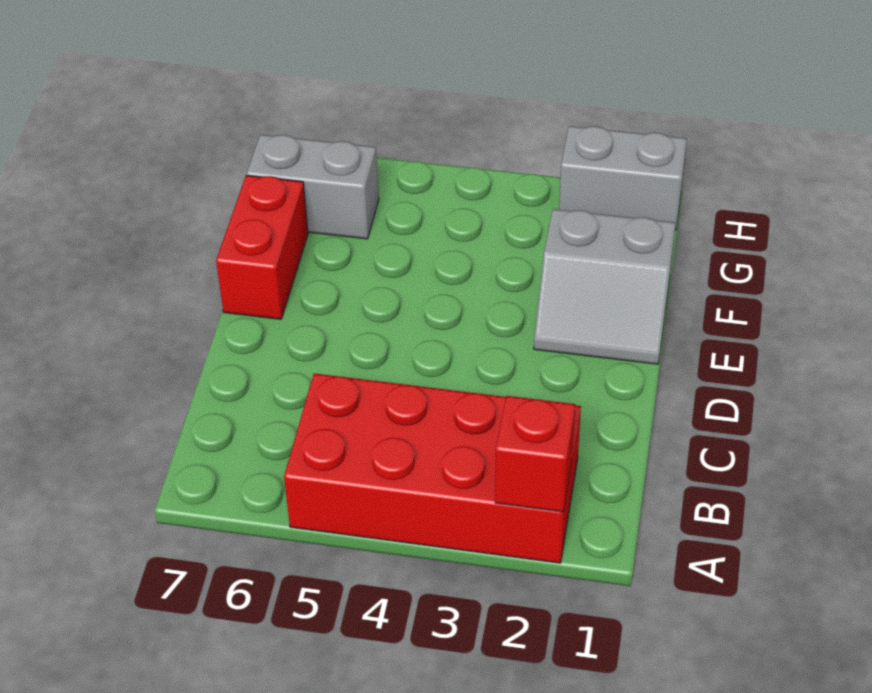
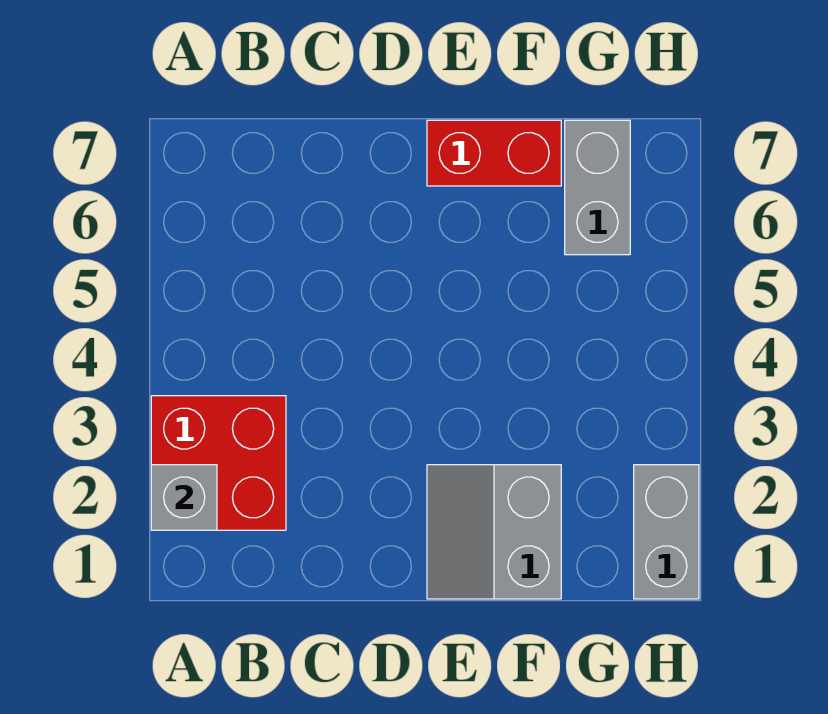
red 2x4 brick [284,373,581,563] -> red 2x2 brick [151,396,286,530]
red 1x1 brick [495,396,575,512] -> grey 1x1 brick [151,465,217,530]

